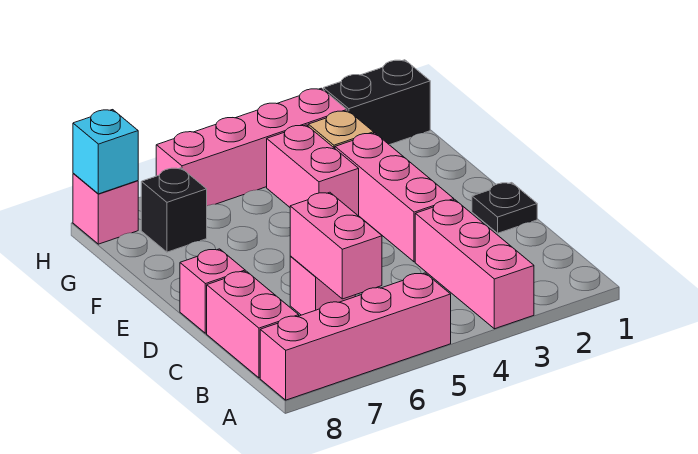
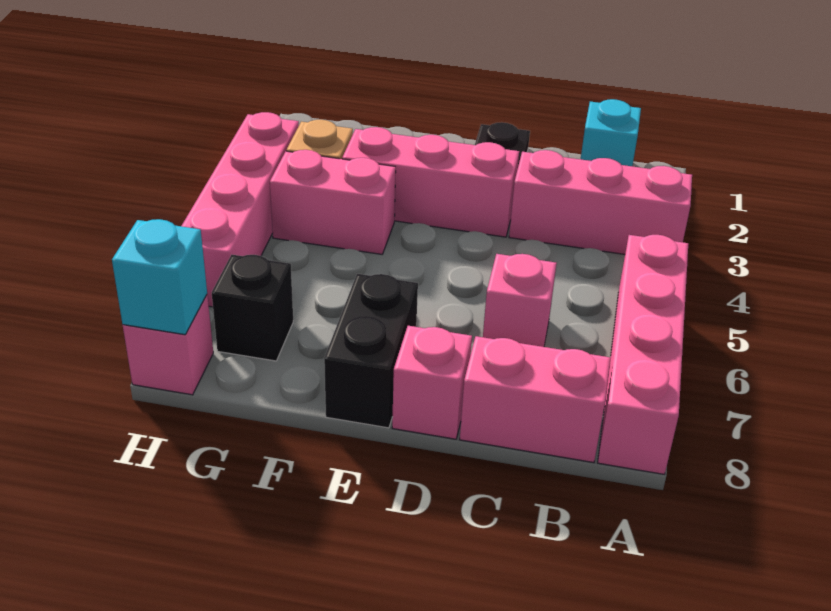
none -> cyan 1x1 brick [581,99,641,166]
pink 1x2 brick [290,192,382,299] -> none
black 1x2 brick [323,60,430,145] -> black 1x2 brick moved to [324,274,418,428]

